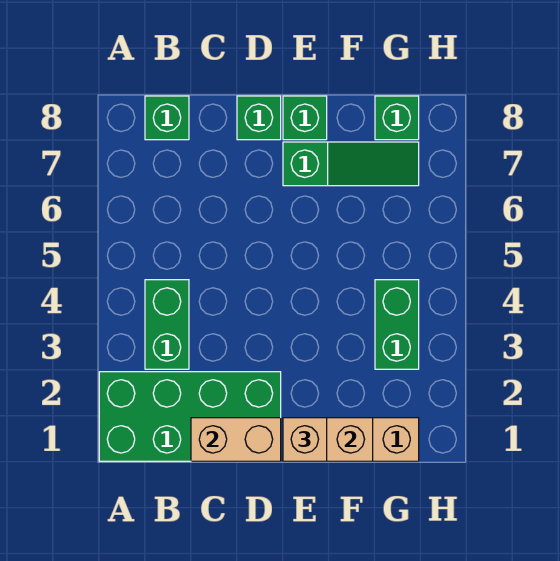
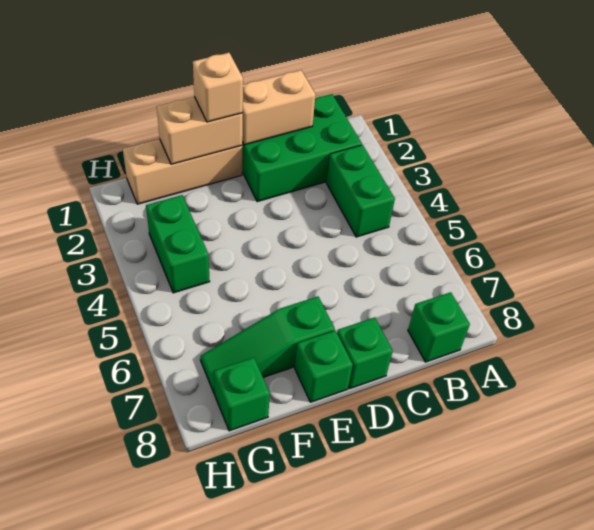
green 2x4 brick [99,372,281,461] -> green 2x3 brick [242,94,362,202]

